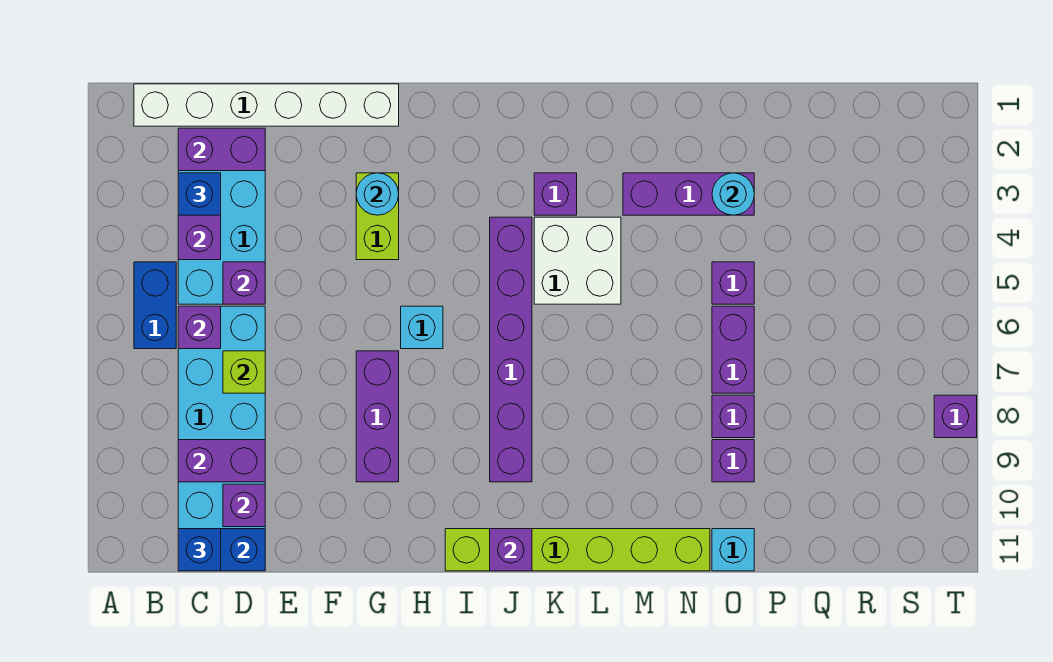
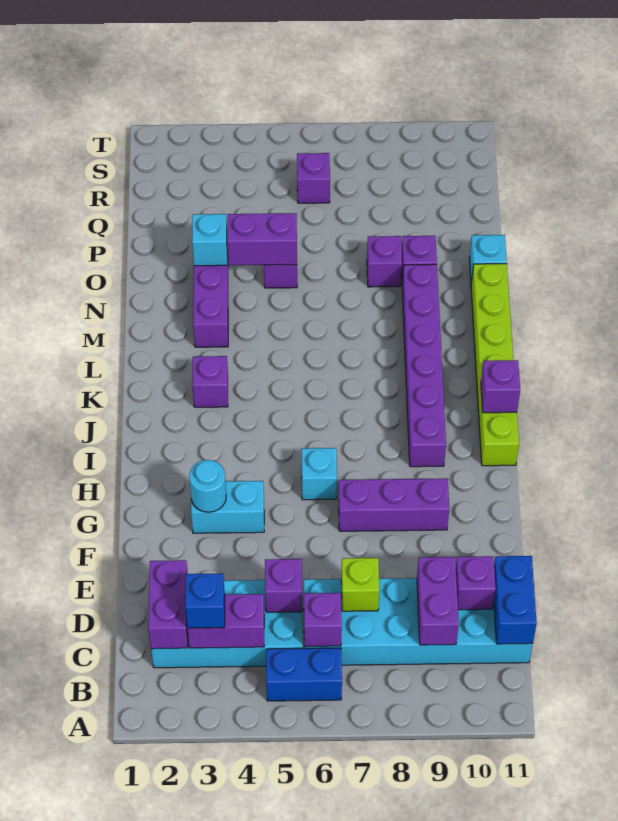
white 1x6 brick [134,84,399,126] -> none
blue 1x1 brick [178,529,221,571] -> none
lime 1x2 brick [356,173,399,260] -> cyan 1x2 brick [191,481,264,533]
purple 1x6 brick [490,217,532,482] -> purple 1x6 brick turned to [402,264,446,467]
white 2x2 brick [534,217,621,304] -> none
cyan 1x1 round brick [712,173,754,215] -> cyan 1x1 brick [192,214,227,266]
purple 1x2 brick [712,306,754,393] -> purple 1x2 brick moved to [227,213,297,265]
purple 1x1 brick [934,395,977,438] -> purple 1x1 brick moved to [297,153,330,203]

